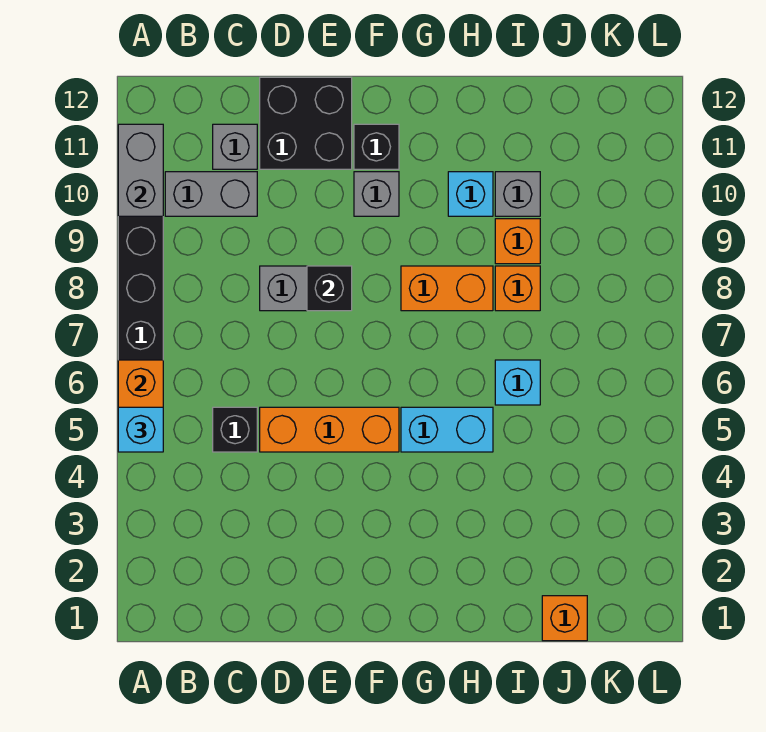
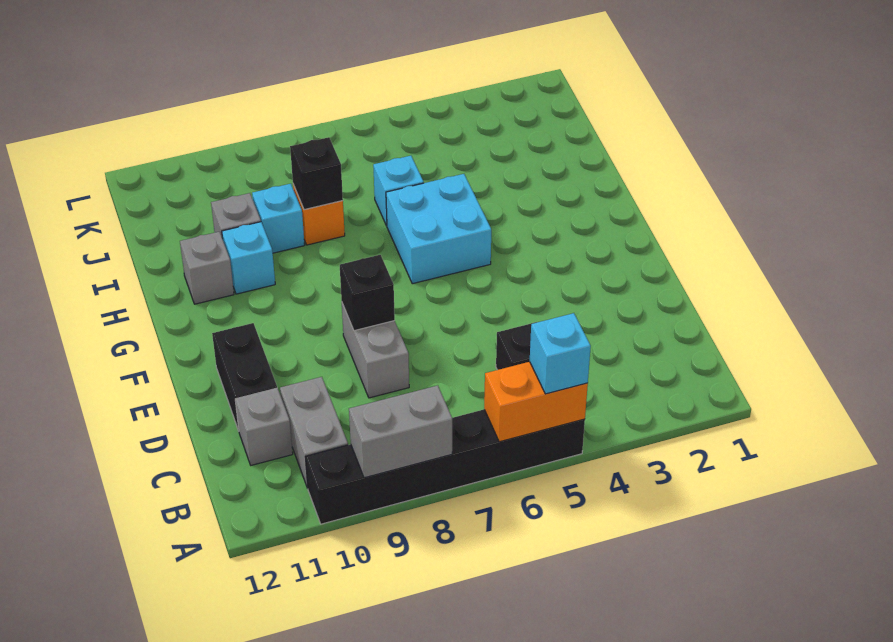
grey 1x2 brick [118,124,163,216] -> grey 1x2 brick moved to [349,385,452,478]
orange 1x3 brick [260,407,399,452] -> none
black 2x2 brick [260,77,352,169] -> black 1x2 brick [212,323,277,431]
grey 1x1 brick [354,172,399,216] -> grey 1x1 brick moved to [180,232,234,304]
black 1x1 brick [354,124,399,169] -> black 1x1 brick moved to [290,137,343,210]
cyan 1x2 brick [401,407,493,452] -> cyan 2x2 brick [386,174,491,284]
orange 1x2 brick [401,266,493,311] -> none
orange 1x1 brick [495,219,540,264] -> cyan 1x1 brick [252,184,305,253]
orange 1x1 brick [542,596,587,641] -> none

